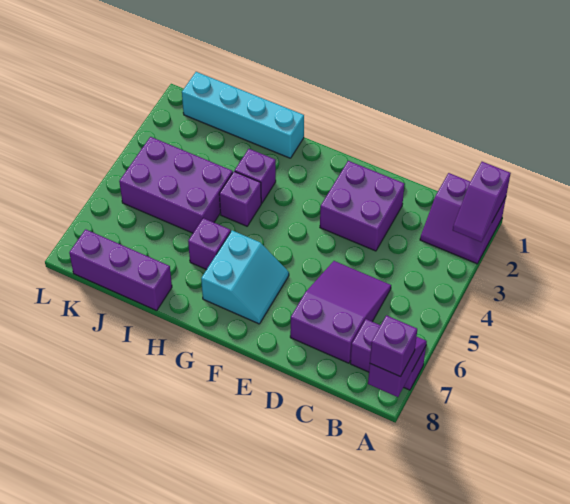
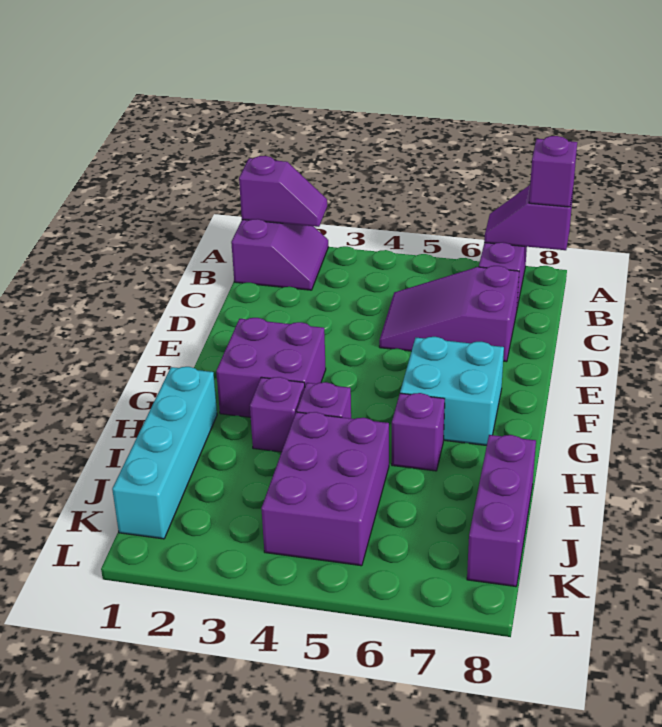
purple 2x2 brick [320,161,405,251] -> purple 2x2 brick moved to [216,318,326,417]
cyan 2x2 slope [201,230,289,324] -> cyan 2x2 brick [400,337,504,445]

